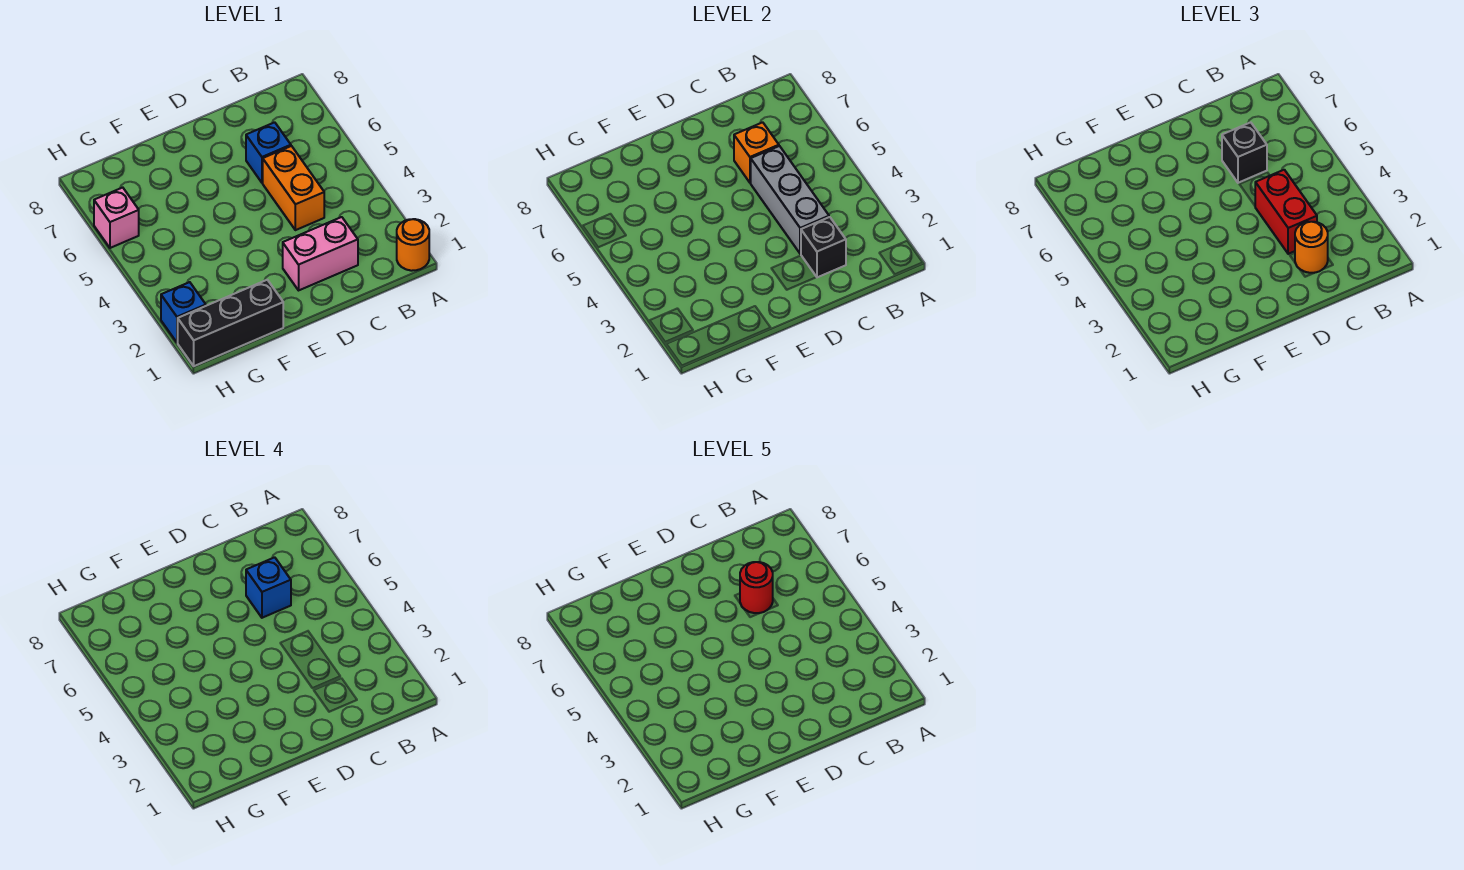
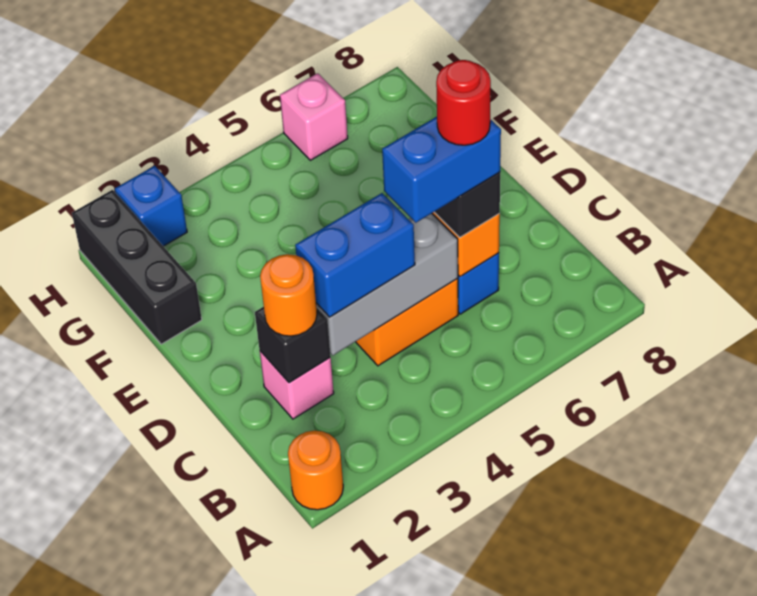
pink 1x2 brick [283,217,358,290] -> pink 1x1 brick [260,351,334,419]
red 1x2 brick [1255,170,1317,254] -> blue 1x2 brick [295,193,415,317]
blue 1x1 brick [246,557,291,618] -> blue 1x2 brick [382,117,501,223]

